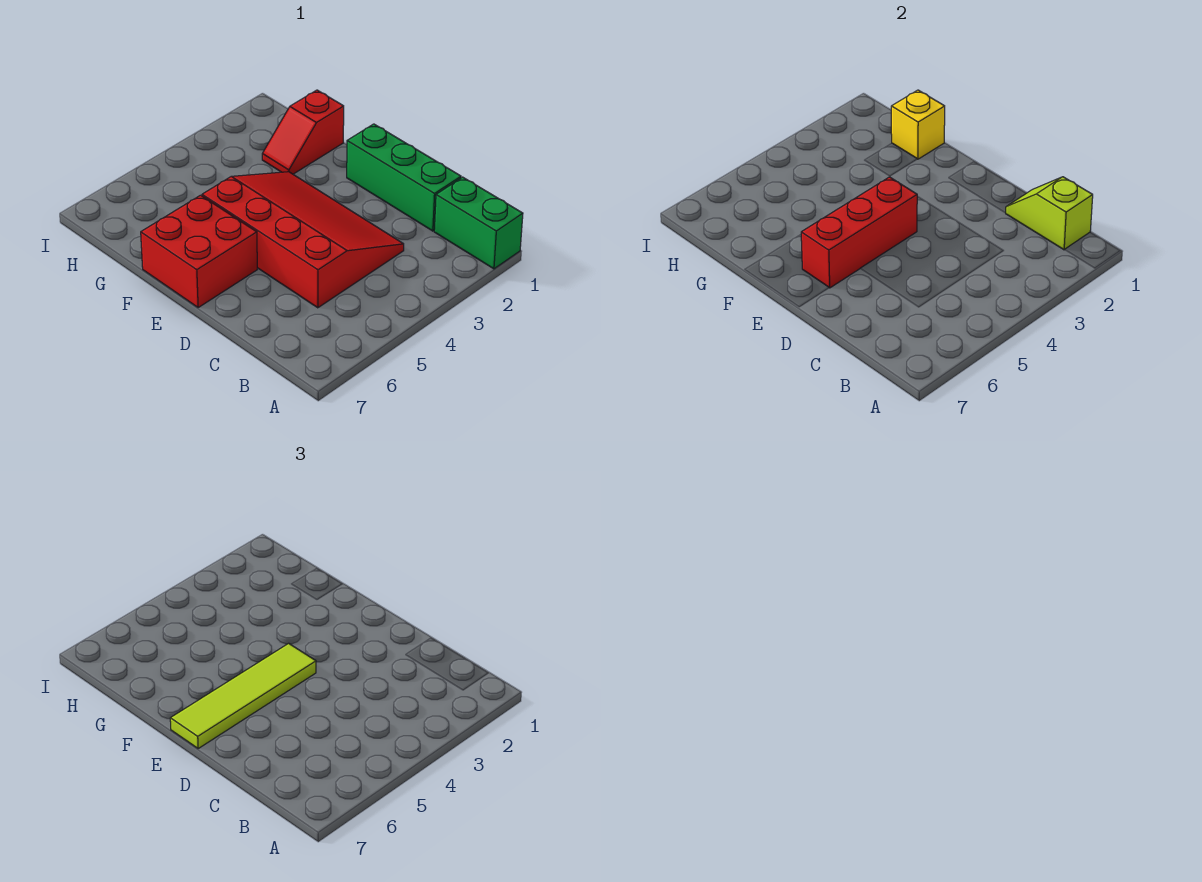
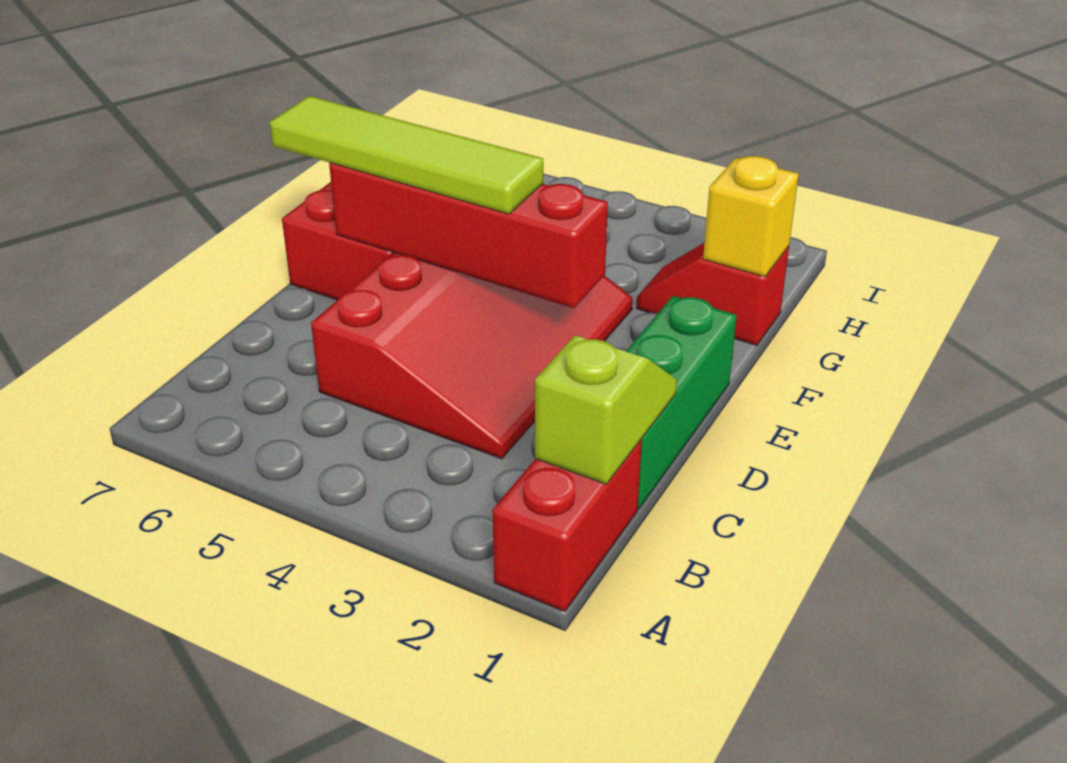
green 1x2 brick [434,177,523,269] -> red 1x2 brick [492,439,642,612]
red 1x3 brick [801,177,917,288] -> red 1x4 brick [329,163,608,308]

